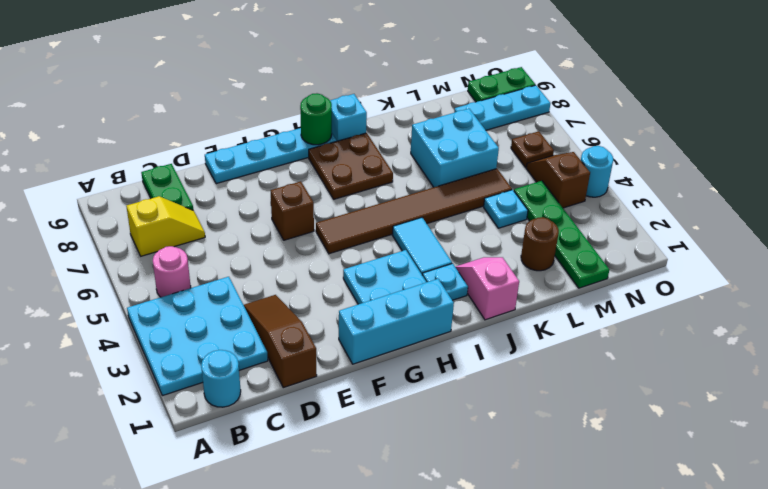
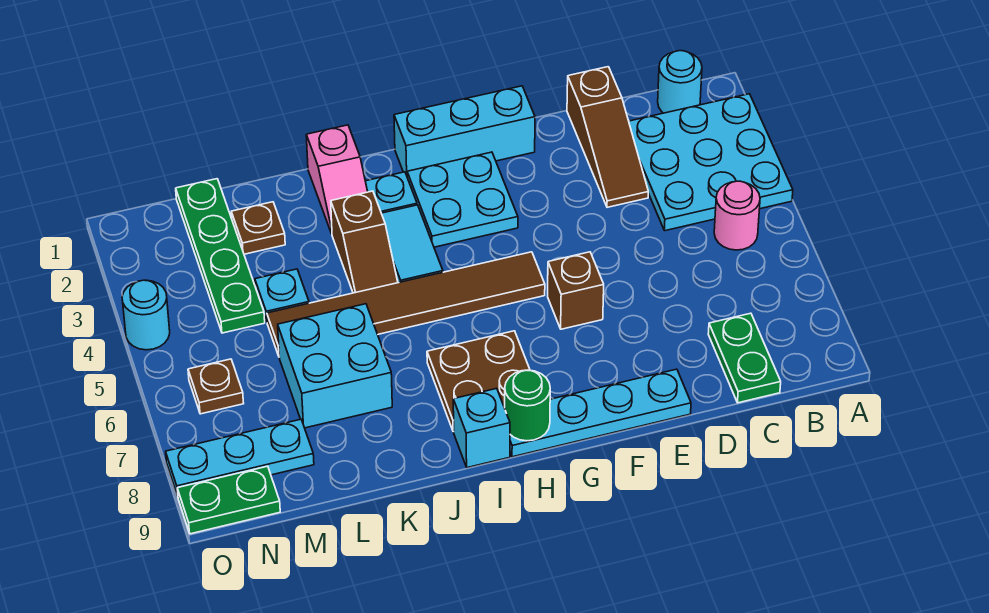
yellow 1x2 slope [126,196,205,256] -> none
brown 1x1 round brick [521,217,559,271] -> brown 1x1 plate [231,202,285,254]
brown 1x2 slope [526,152,590,208] -> brown 1x2 slope moved to [331,191,398,293]

